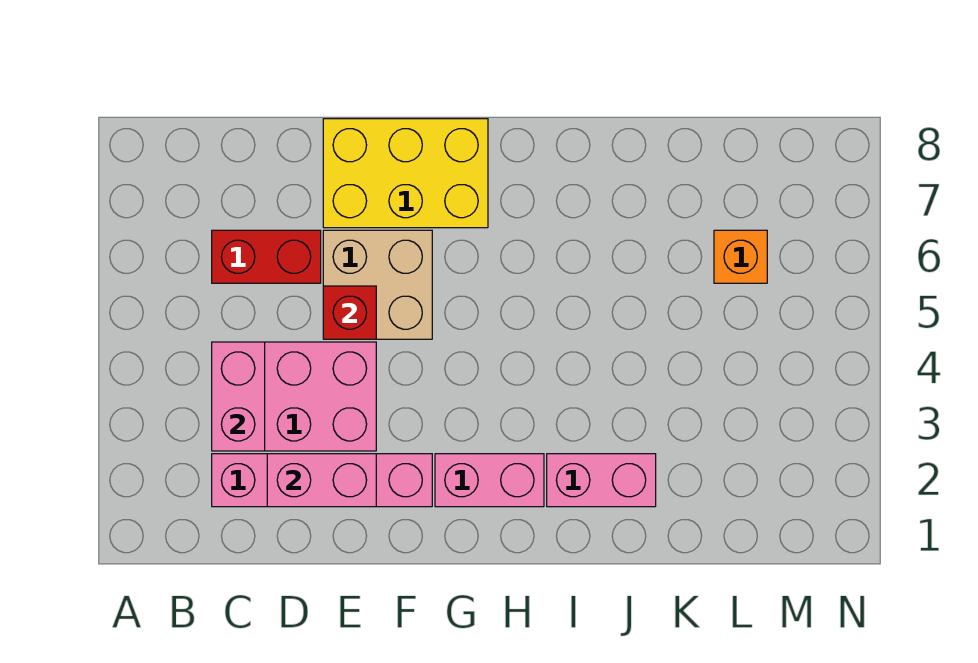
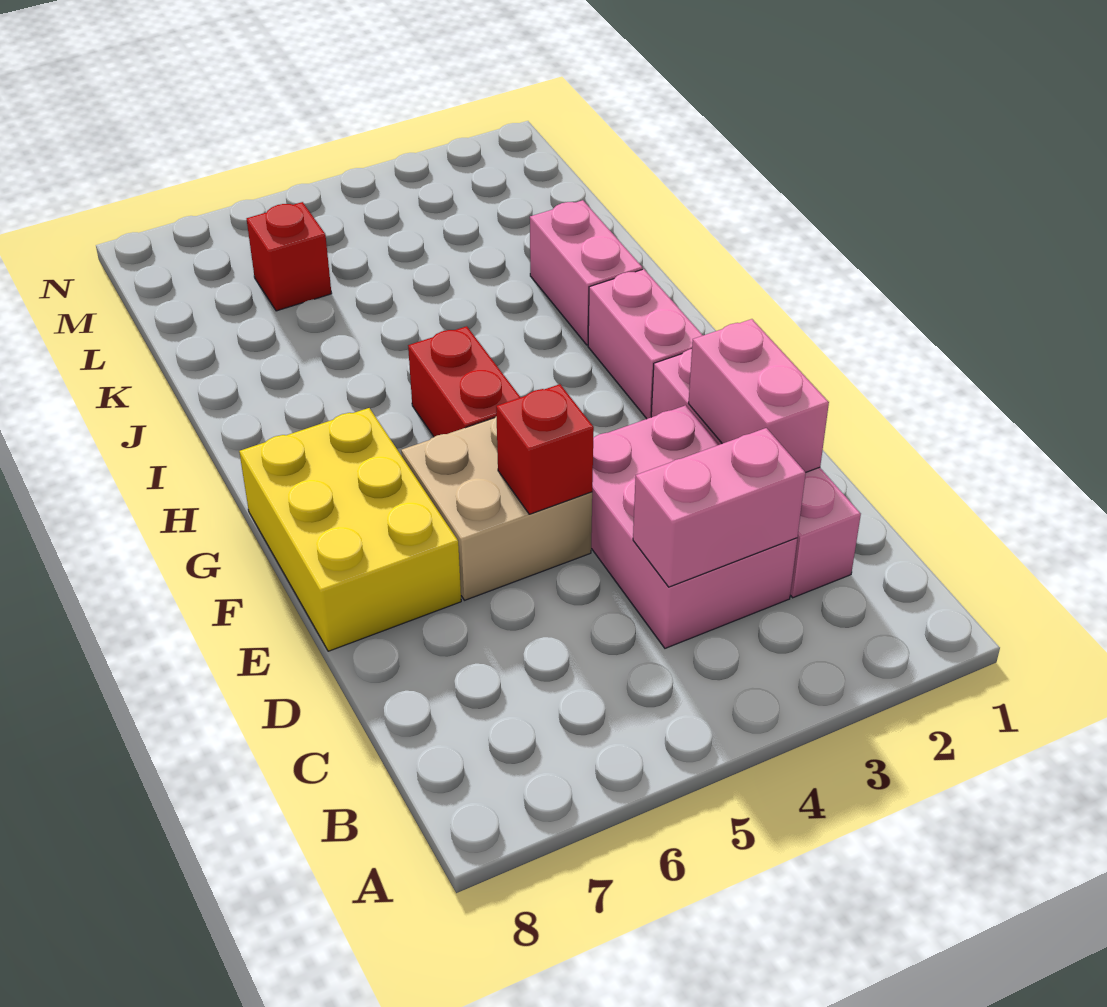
red 1x2 brick [212,230,321,283] -> red 1x2 brick moved to [408,326,520,437]
orange 1x1 brick [714,230,767,283] -> red 1x1 brick [247,202,332,311]

